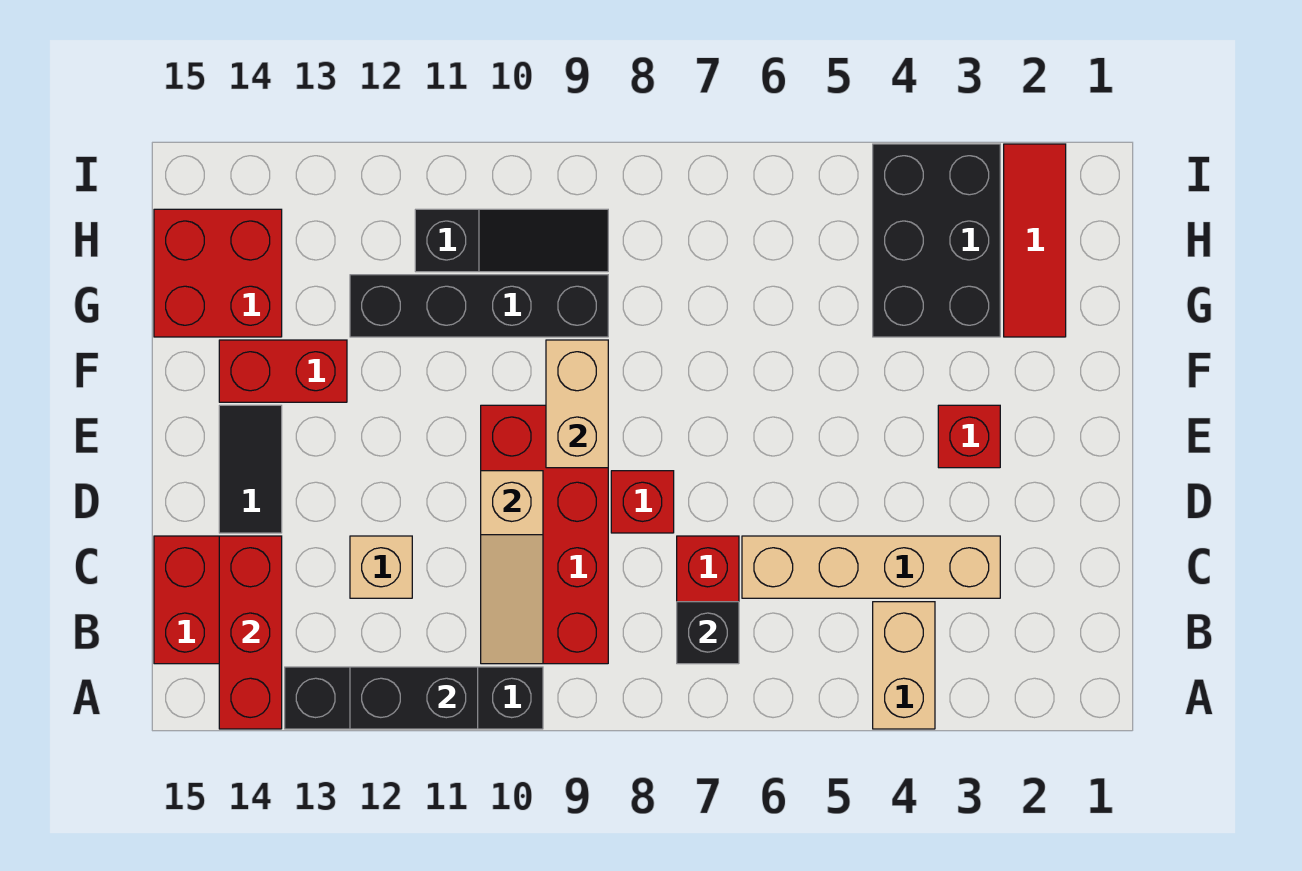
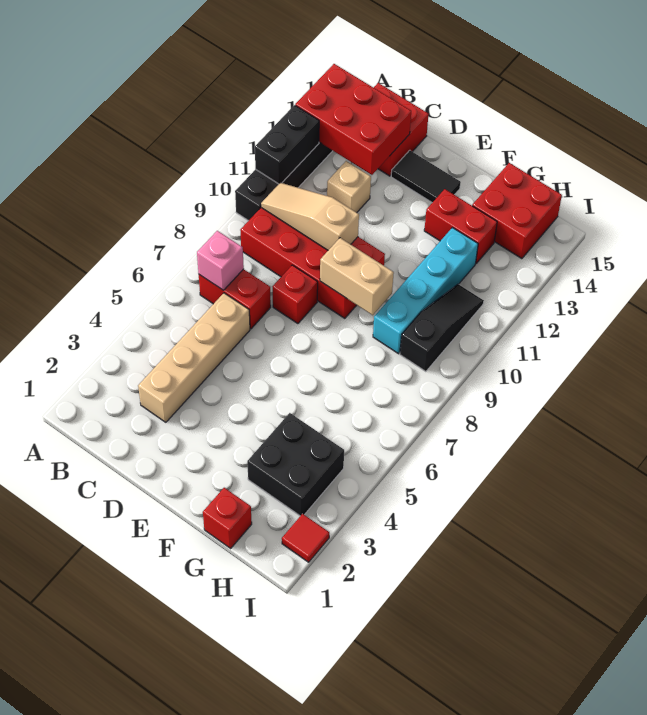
tan 1x2 brick [873,602,935,729] -> none
red 1x3 brick [219,536,282,729] -> red 2x3 brick [295,64,411,175]
black 1x1 brick [677,602,739,664] -> pink 1x1 brick [197,231,244,290]
red 1x1 brick [938,405,1000,468] -> red 1x1 brick moved to [203,488,252,548]
red 1x2 brick [219,340,347,402] -> red 1x2 brick turned to [424,189,497,263]
red 1x3 tile [1004,144,1066,337] -> red 1x1 tile [282,514,329,562]
black 2x3 brick [873,144,1000,337] -> black 2x2 brick [247,413,344,516]
black 1x4 brick [350,275,608,337] -> cyan 1x4 brick [373,228,478,354]
black 1x3 slope [415,209,608,272] -> black 1x3 slope turned to [400,284,484,372]

